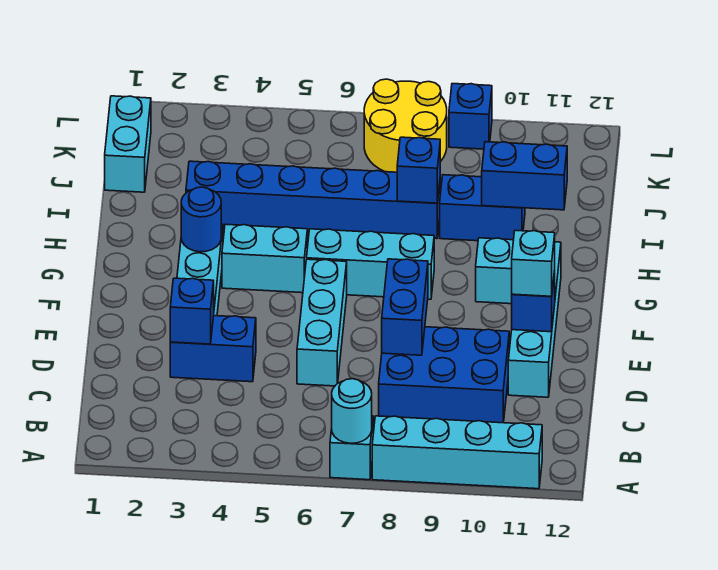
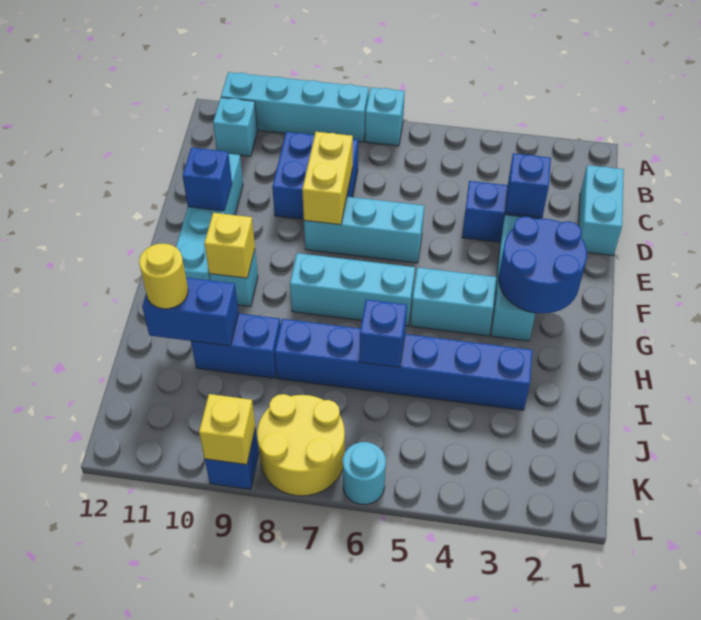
cyan 1x1 round brick [332,379,372,443] -> cyan 1x1 round brick moved to [343,442,386,504]
blue 2x3 brick [379,327,509,423] -> blue 2x2 brick [272,132,358,219]
cyan 1x3 brick [297,259,347,386] -> cyan 1x3 brick turned to [304,197,424,263]
blue 1x2 brick [382,259,428,355] -> yellow 1x2 brick [302,132,353,225]
cyan 1x1 brick [512,230,555,296] -> cyan 1x1 brick moved to [213,98,257,156]
blue 1x1 round brick [181,187,221,252] -> blue 2x2 round brick [499,217,587,314]
none -> yellow 1x1 brick [204,213,255,278]
blue 1x1 brick [397,137,440,203] -> blue 1x1 brick moved to [359,299,407,367]
none -> yellow 1x1 round brick [139,244,188,309]
cyan 1x2 brick [105,96,151,192] -> cyan 1x2 brick moved to [578,165,624,256]
none -> yellow 1x1 brick [199,394,255,465]

